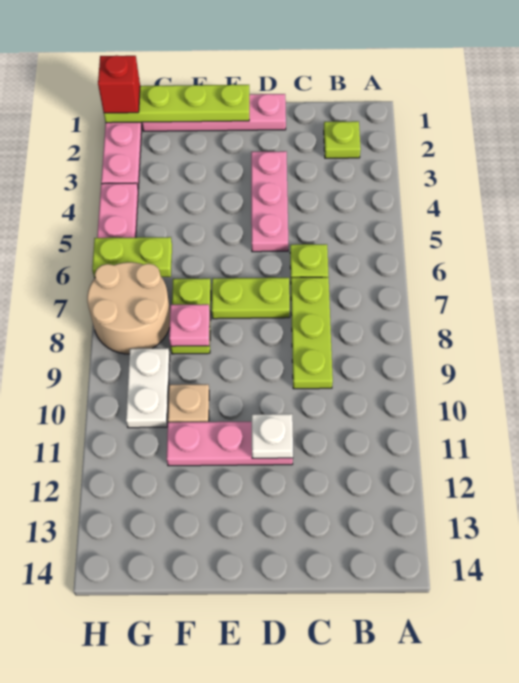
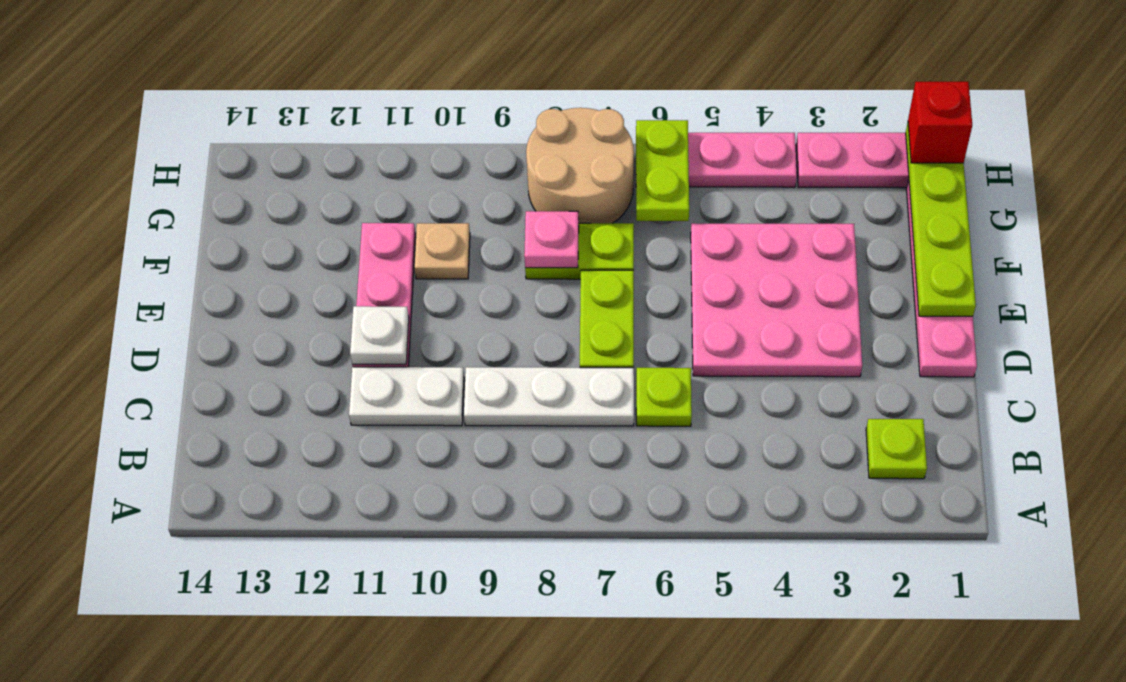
lime 1x3 plate [291,277,333,389] -> white 1x3 plate [464,367,634,426]
pink 1x3 plate [251,151,288,252] -> pink 3x3 plate [691,223,862,377]
white 1x2 plate [126,348,170,428] -> white 1x2 plate moved to [349,367,464,426]

